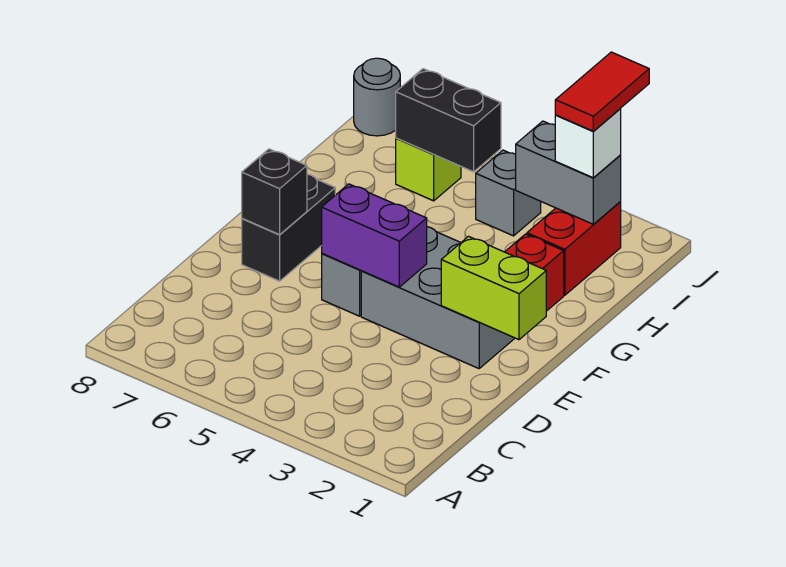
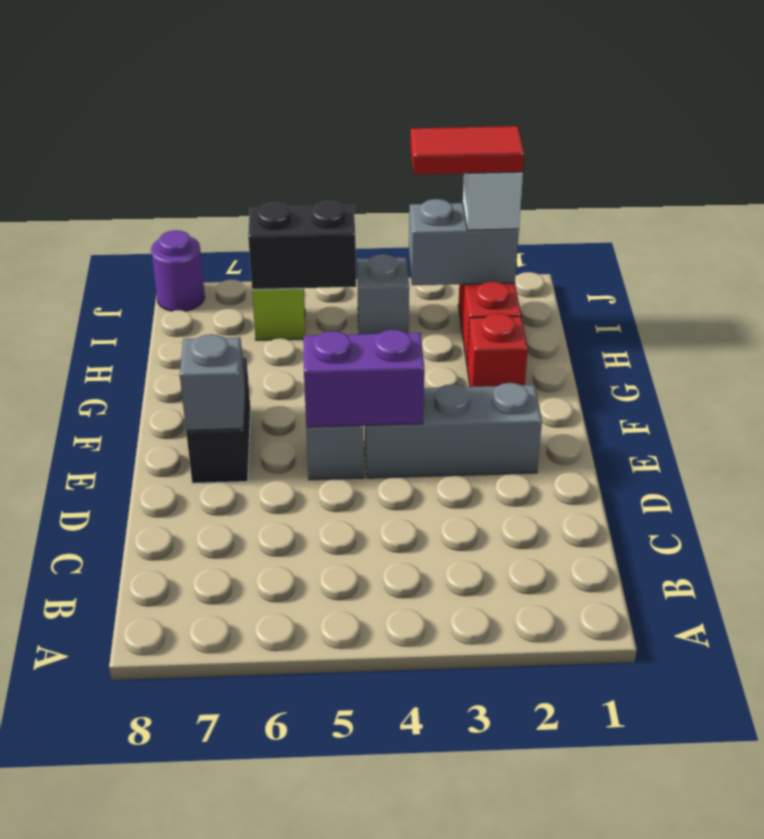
lime 1x2 brick [441,236,546,340] -> none
grey 2x3 brick [361,227,515,369] -> grey 1x3 brick [365,383,542,478]
black 1x1 brick [242,149,307,235] -> grey 1x1 brick [180,334,245,430]
red 1x2 tile [555,52,649,131] -> red 1x2 tile turned to [410,126,524,174]
grey 1x1 round brick [354,58,400,136] -> purple 1x1 round brick [151,230,205,311]

